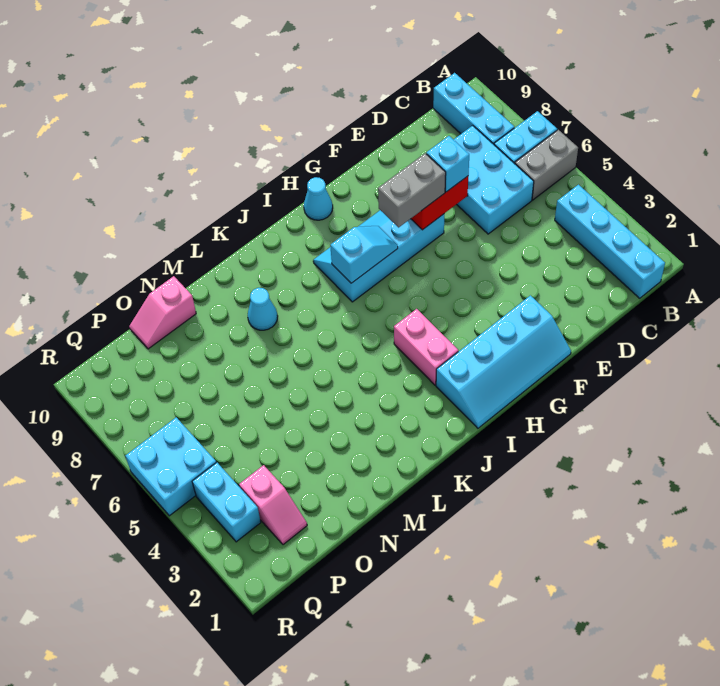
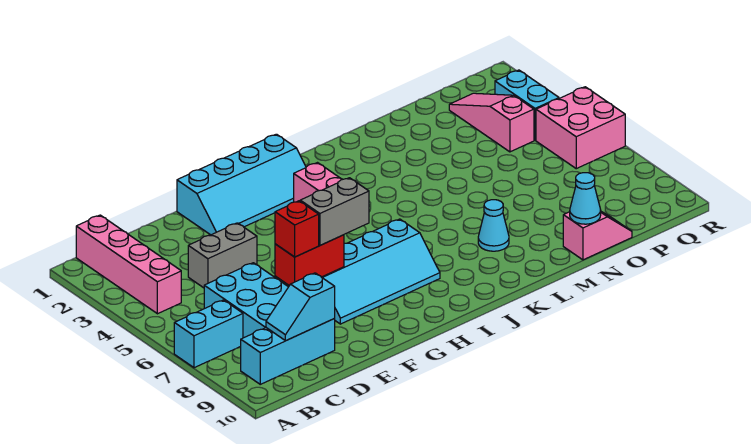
grey 1x2 brick [515,130,578,200] -> grey 1x2 brick moved to [188,223,257,288]
cyan 1x4 brick [555,185,665,298] -> pink 1x4 brick [76,215,181,314]
cyan 1x3 brick [433,73,514,144] -> cyan 1x3 brick turned to [241,319,335,384]
cyan 1x1 brick [426,136,469,192] -> red 1x1 brick [275,201,319,257]
cyan 2x4 slope [436,295,571,428] -> cyan 2x4 slope turned to [177,134,306,235]
cyan 1x2 slope [330,226,398,283] -> cyan 1x2 slope moved to [266,273,335,341]
cyan 1x1 cone [304,177,333,220] -> cyan 1x1 cone moved to [570,173,601,224]
pink 1x2 slope [239,465,307,545] -> pink 1x3 slope [449,93,534,152]
cyan 2x2 brick [125,417,216,516] -> pink 2x2 brick [536,87,625,169]

